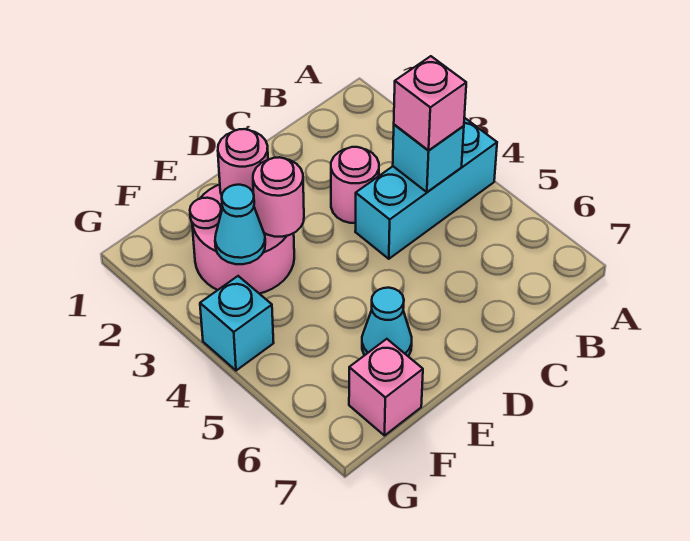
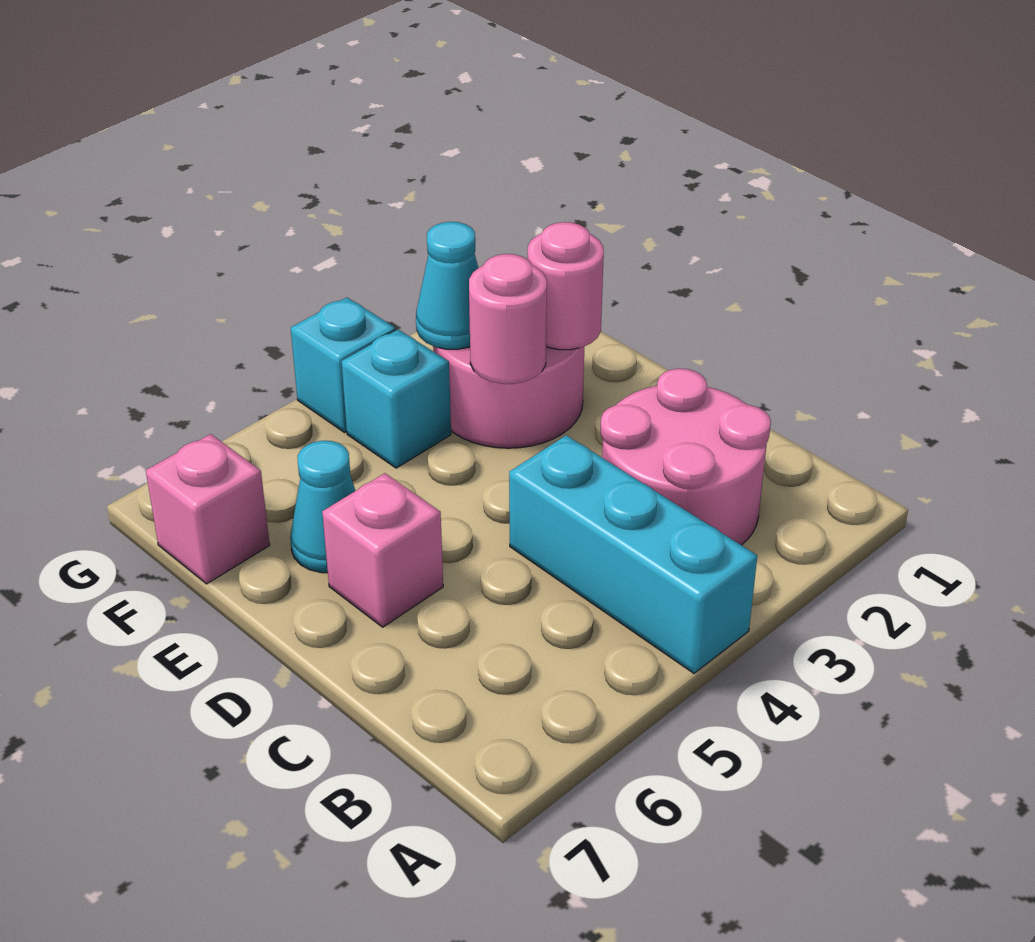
cyan 1x1 brick [393,125,464,192] -> cyan 1x1 brick moved to [341,330,451,468]
pink 1x1 brick [394,56,466,151] -> pink 1x1 brick moved to [322,473,443,627]
pink 1x1 round brick [331,147,379,223] -> pink 2x2 round brick [600,368,771,545]

